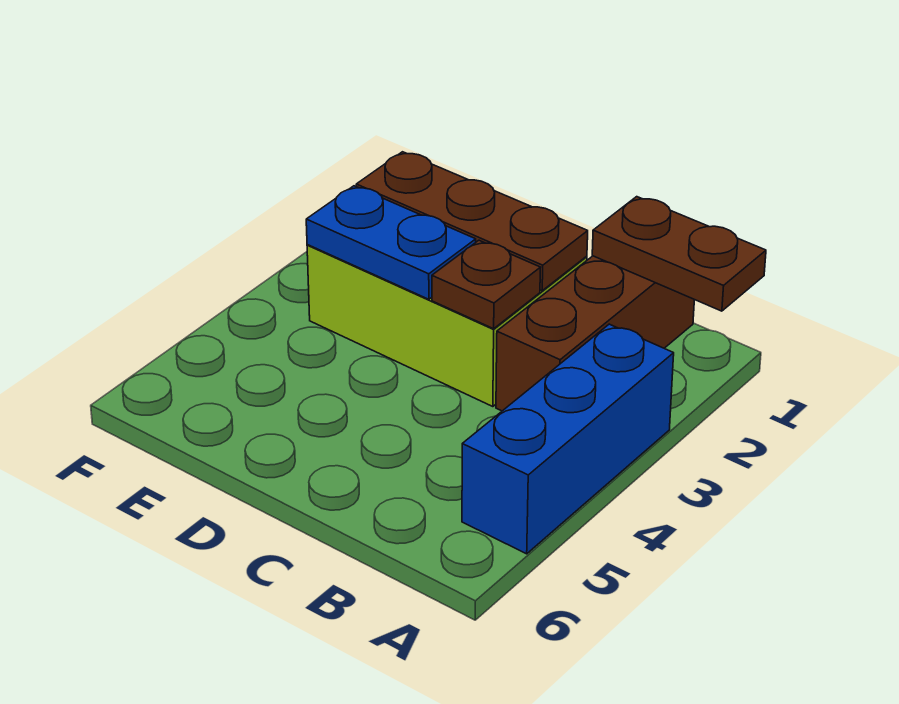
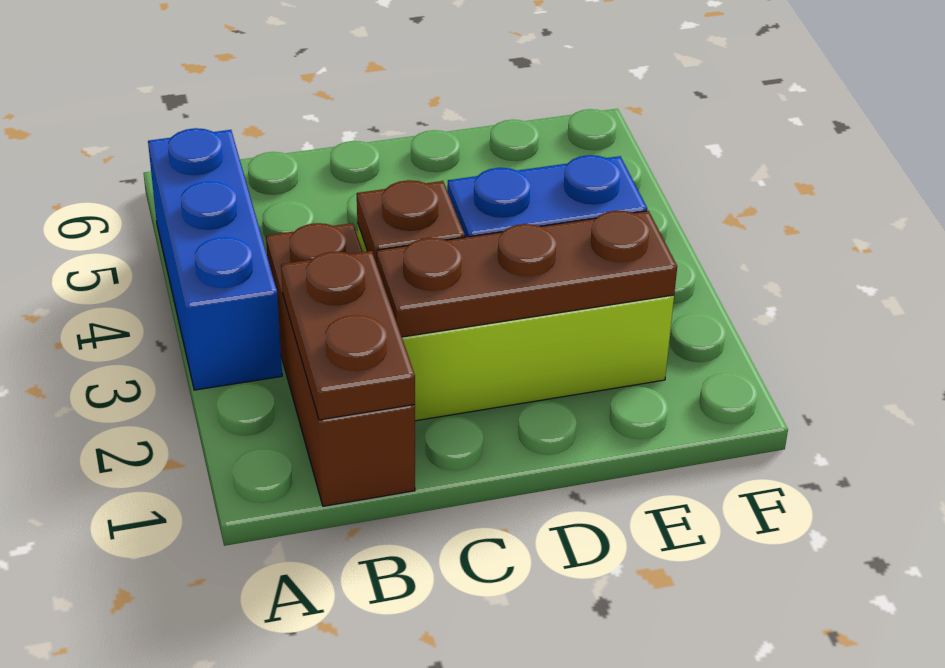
brown 1x2 plate [592,197,766,311] -> brown 1x2 plate turned to [281,251,415,420]

